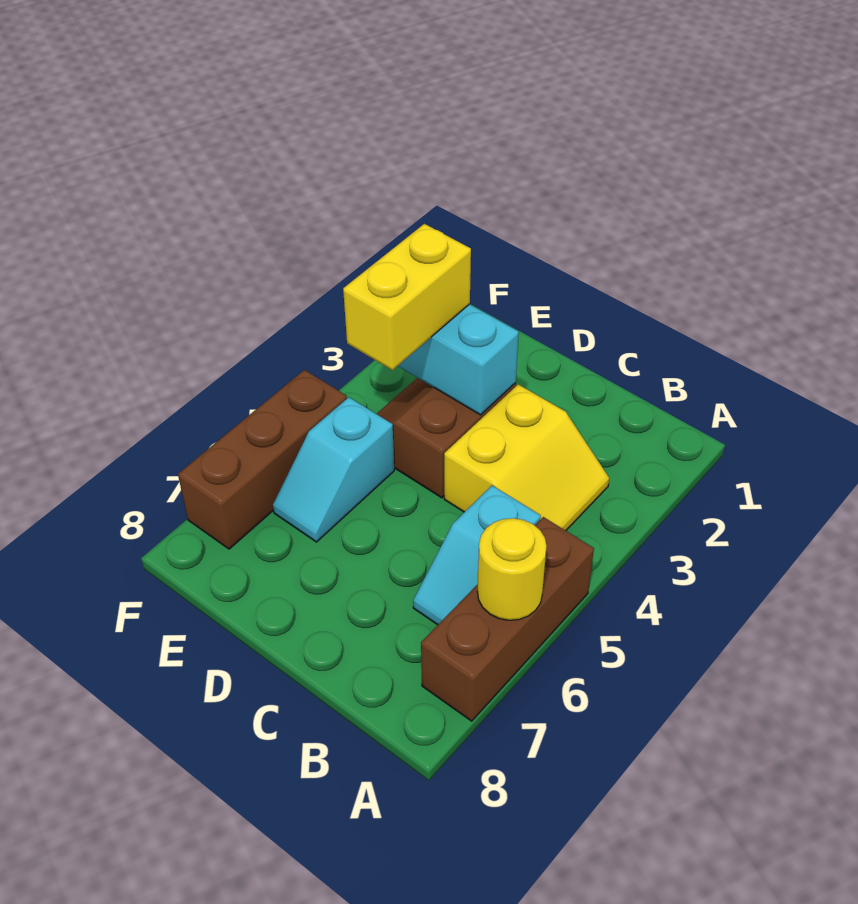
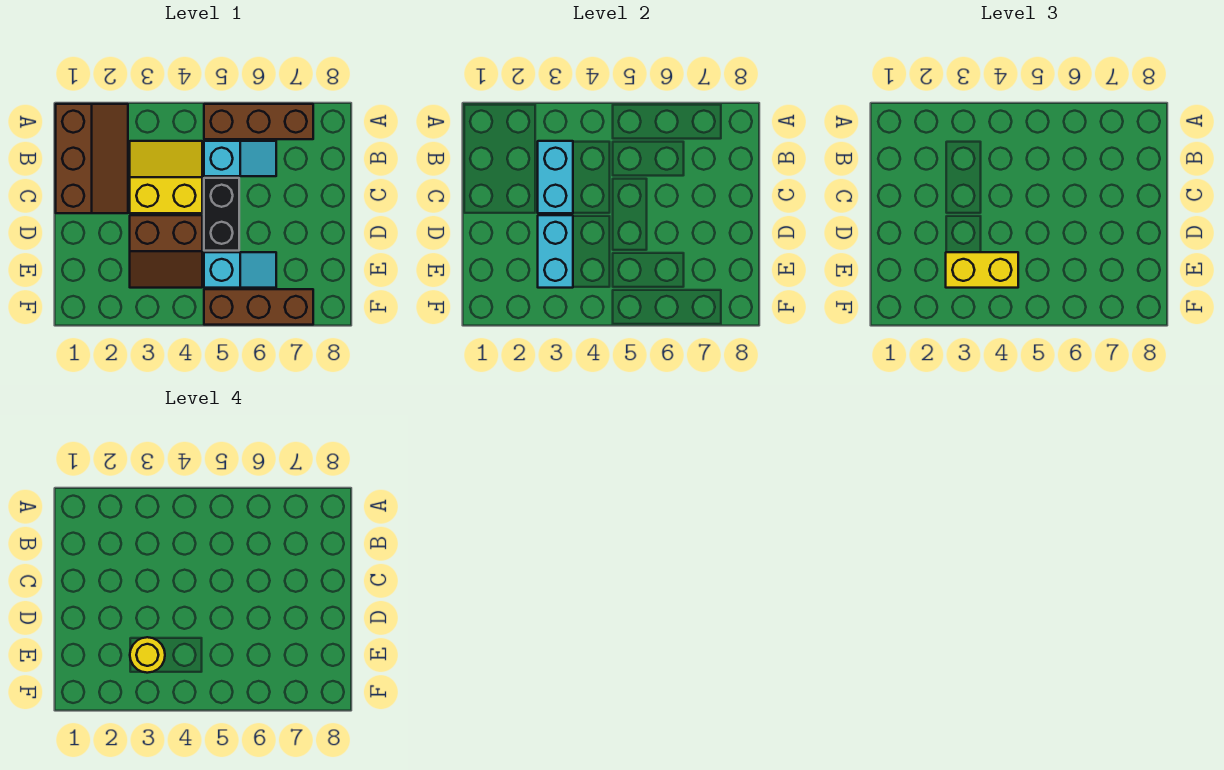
none -> brown 2x3 slope [56,104,128,213]
yellow 1x1 round brick [477,518,547,620] -> yellow 1x1 round brick moved to [130,637,165,673]
none -> cyan 1x2 brick [538,141,573,213]
none -> black 1x2 brick [204,178,239,251]

